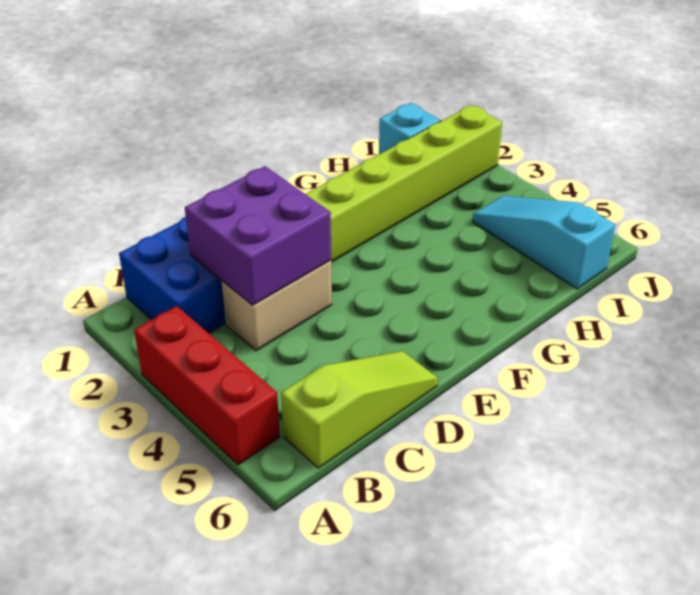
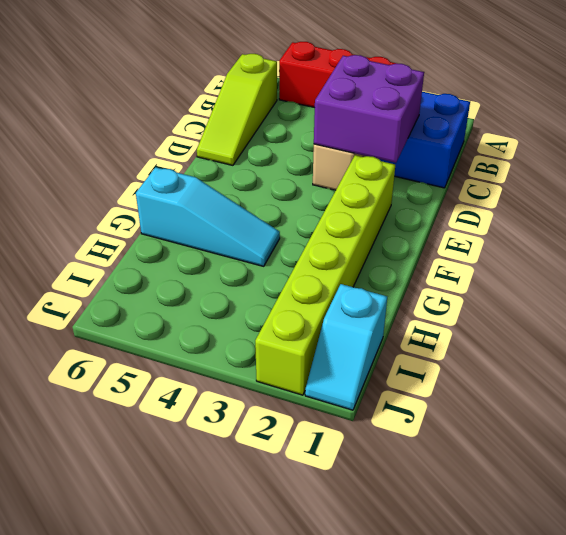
cyan 1x3 slope [472,196,615,289] -> cyan 1x3 slope moved to [136,167,280,266]

